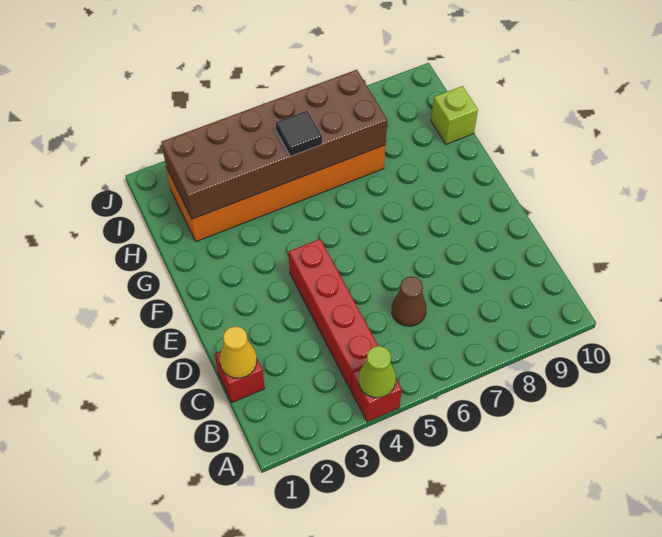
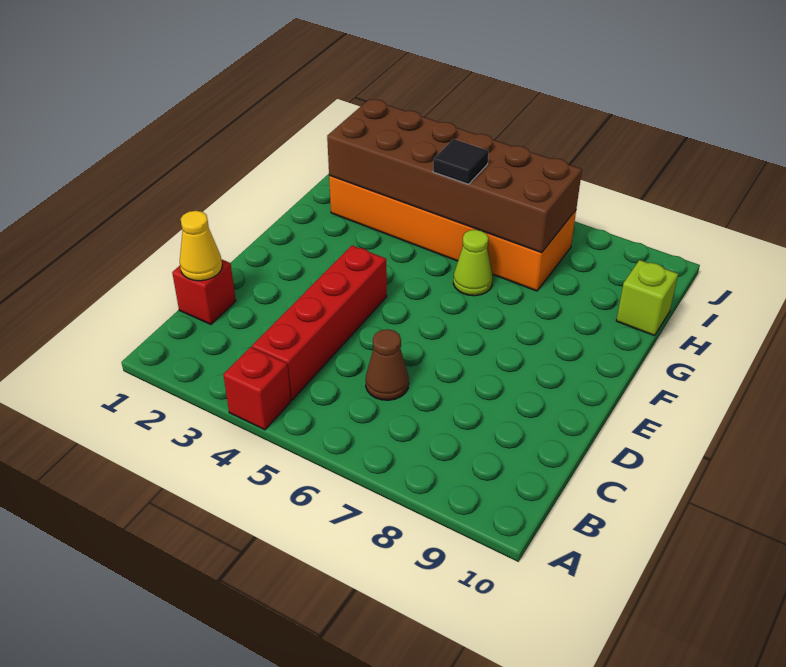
lime 1x1 cone [359,346,396,398] -> lime 1x1 cone moved to [453,230,493,296]

